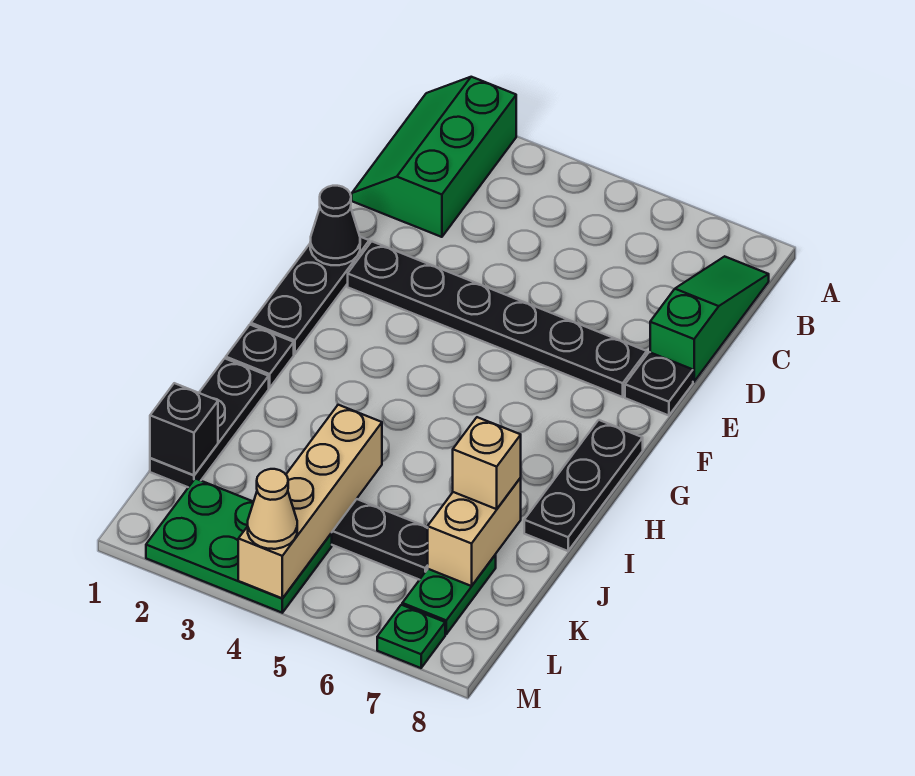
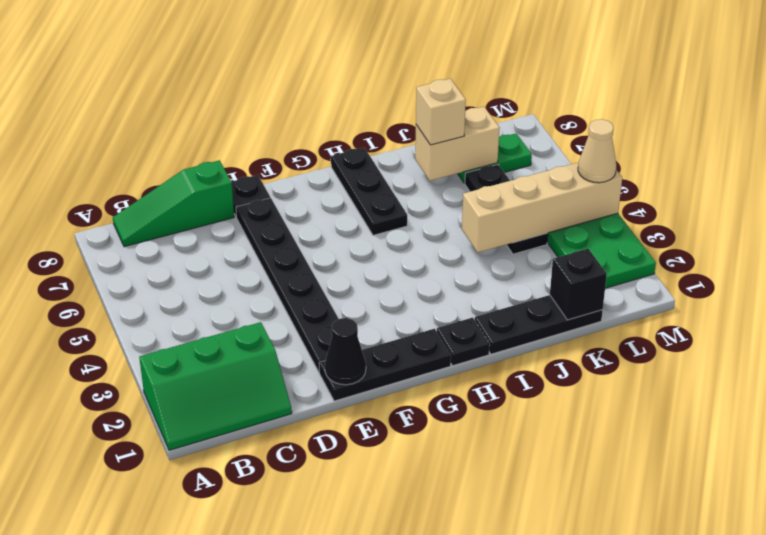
black 1x3 plate [524,420,643,551] -> black 1x3 plate turned to [331,147,407,235]
green 1x1 plate [377,605,445,668] -> none

